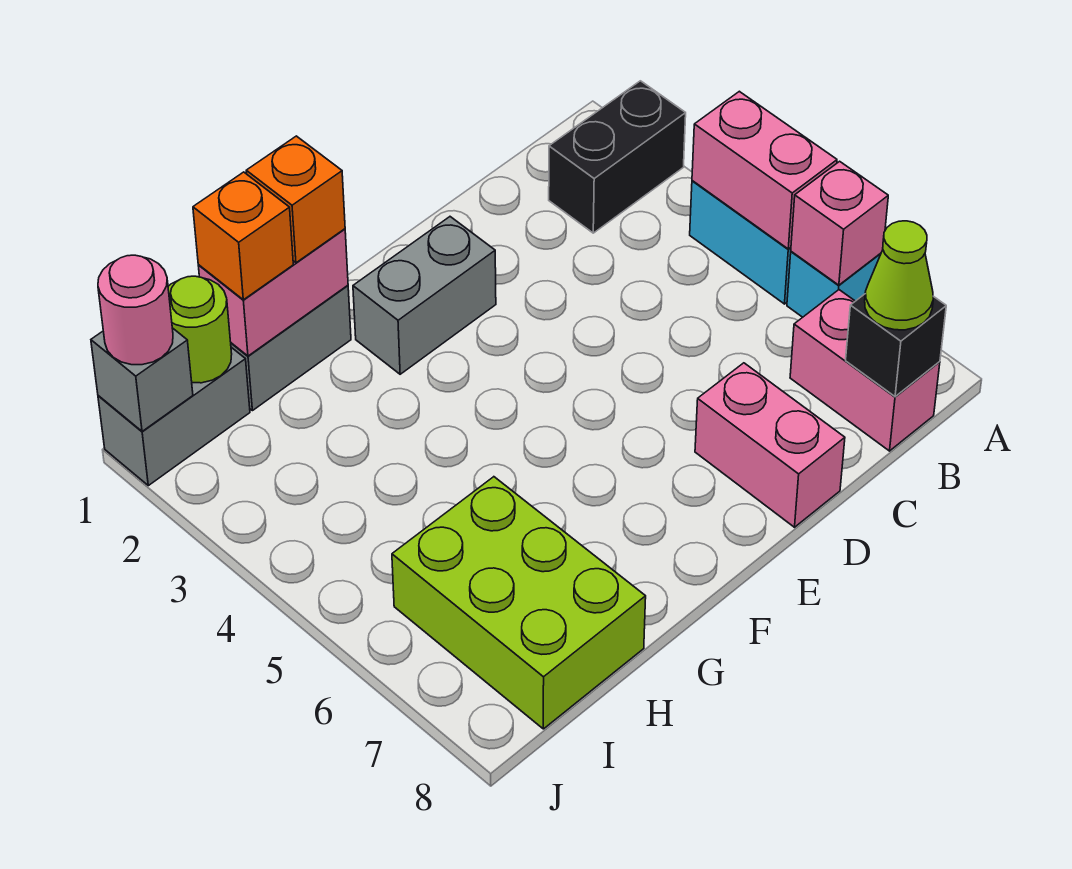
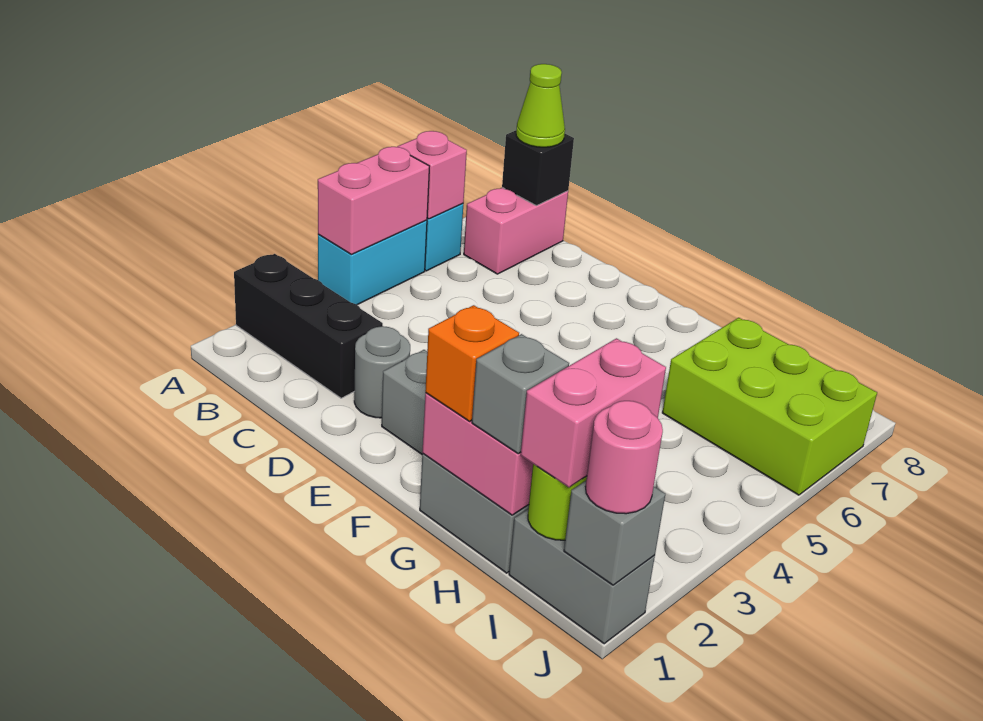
black 1x2 brick [549,81,686,233] -> black 1x3 brick [234,254,383,398]
none -> grey 1x1 round brick [354,326,410,418]
pink 1x2 brick [695,363,845,527] -> pink 1x2 brick moved to [521,338,666,487]
orange 1x1 brick [193,172,293,300] -> grey 1x1 brick [472,334,569,454]
lime 2x3 brick [392,477,646,729] -> lime 2x3 brick turned to [662,318,877,495]

